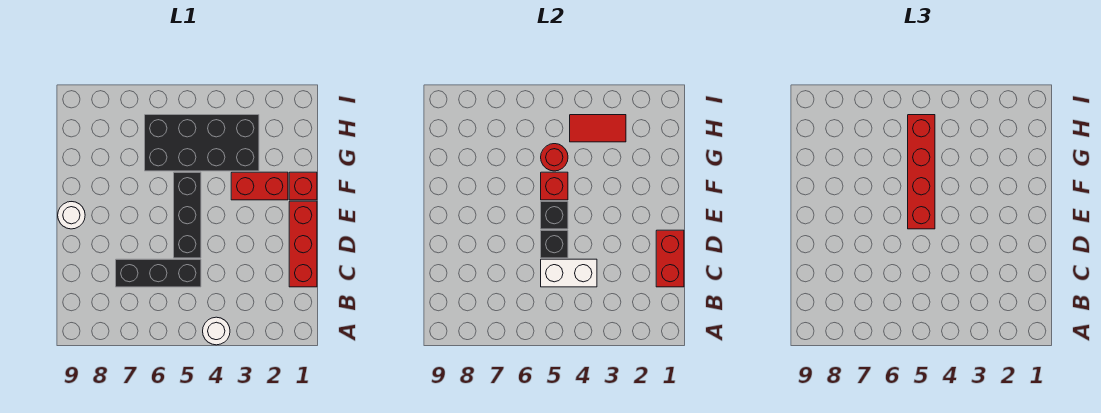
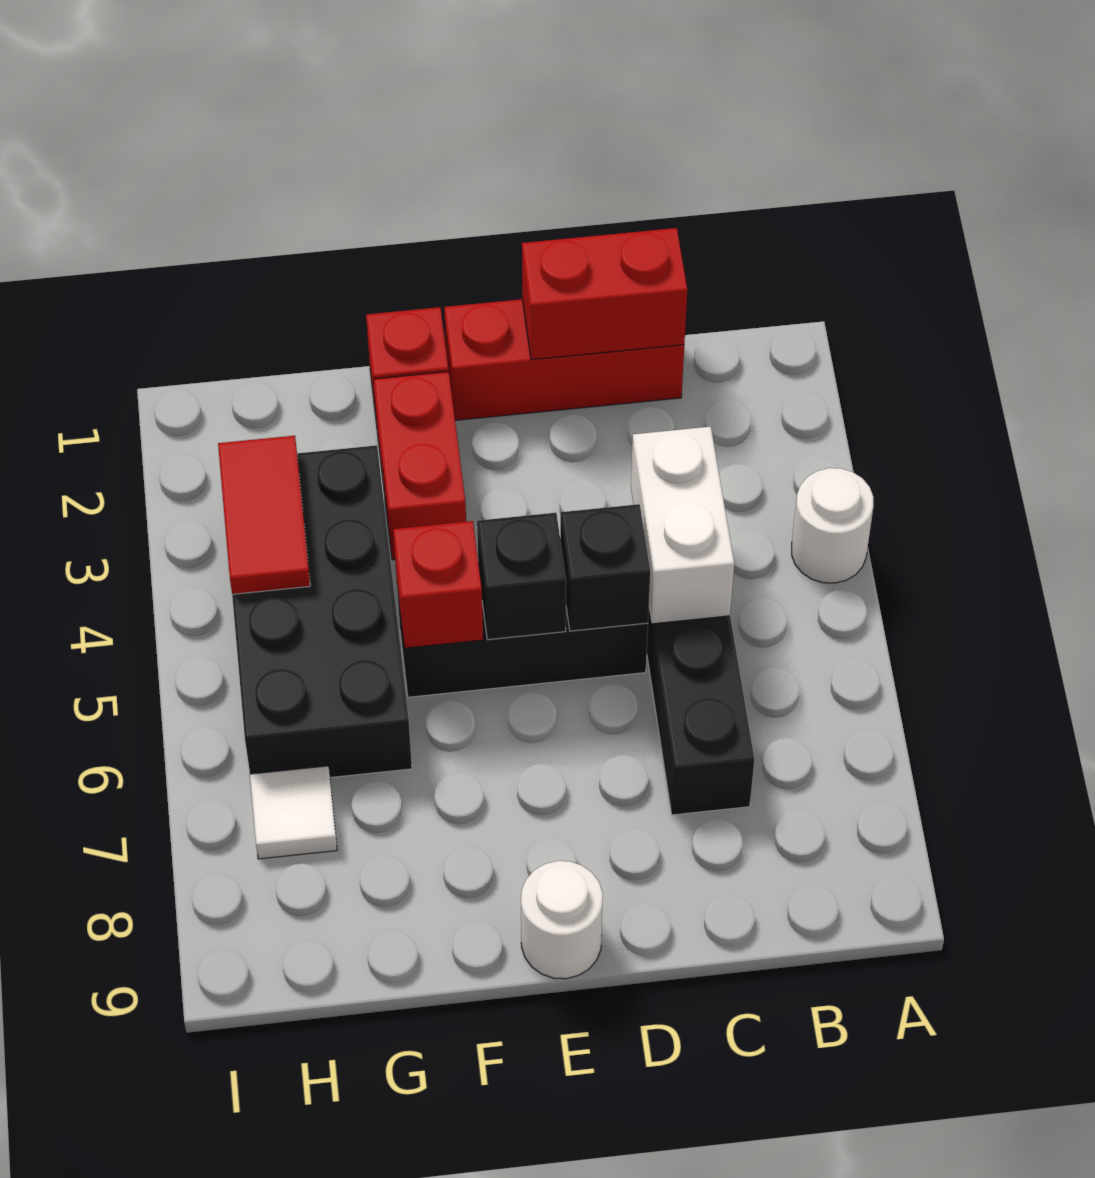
red 1x4 brick [908,115,935,229] -> none
red 1x1 round brick [541,144,568,171] -> none
none -> white 1x1 tile [250,766,337,859]

